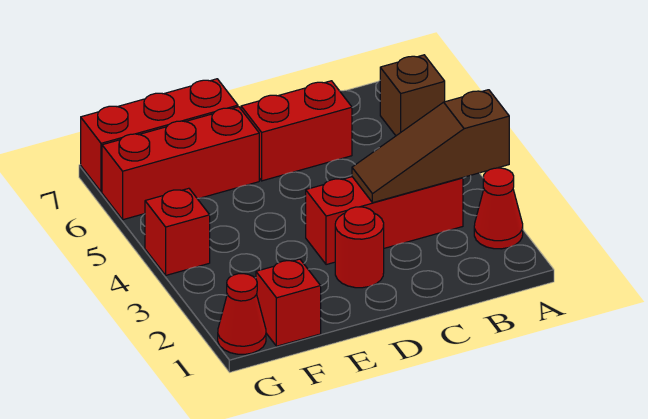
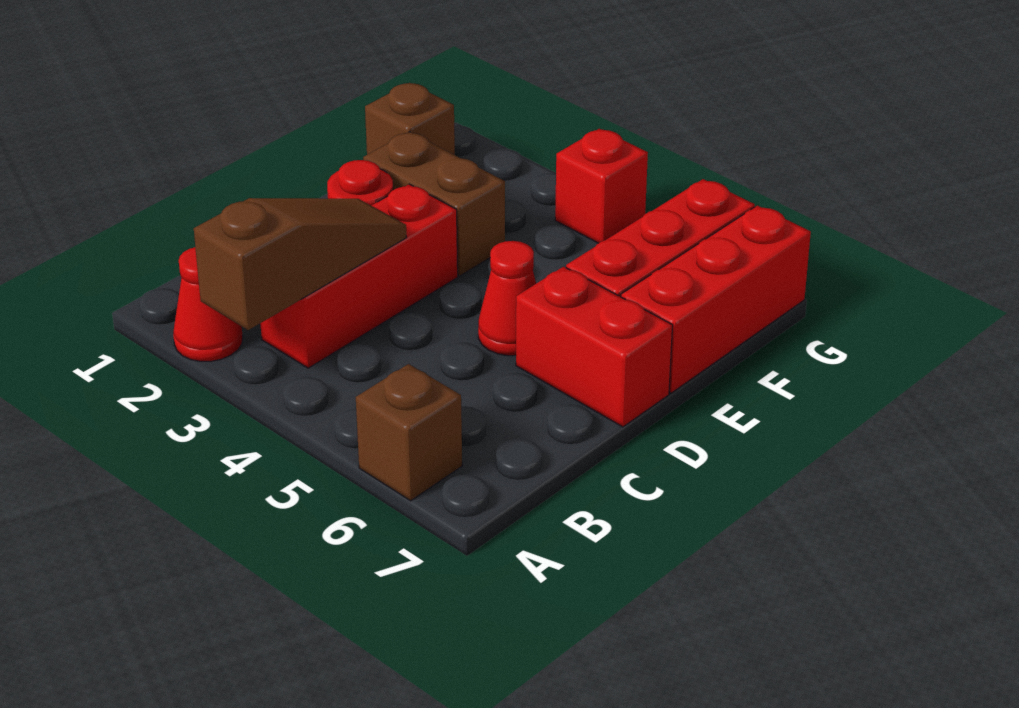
red 1x2 brick [241,81,352,181] -> red 1x2 brick turned to [516,267,673,427]
none -> brown 1x2 brick [363,132,505,276]
red 1x1 brick [256,259,321,346] -> brown 1x1 brick [365,83,455,155]
red 1x1 cone [218,274,266,354] -> red 1x1 cone moved to [478,241,536,356]

